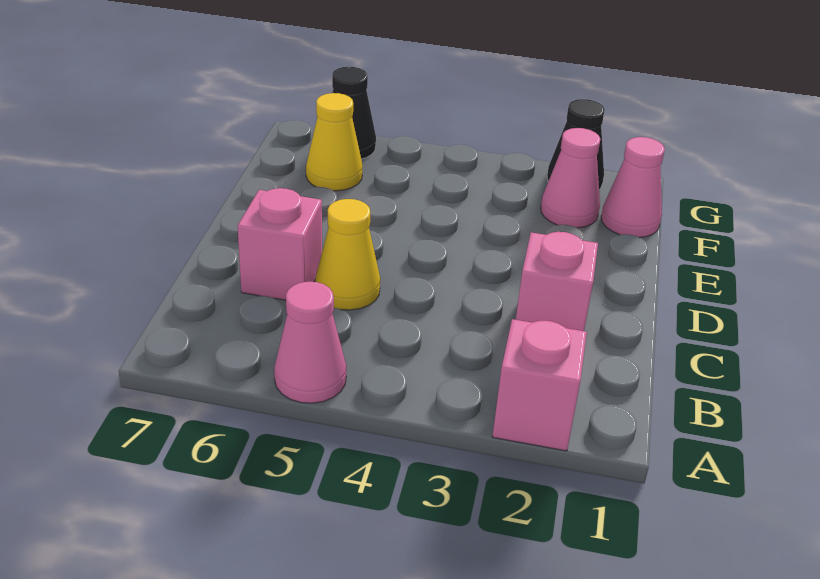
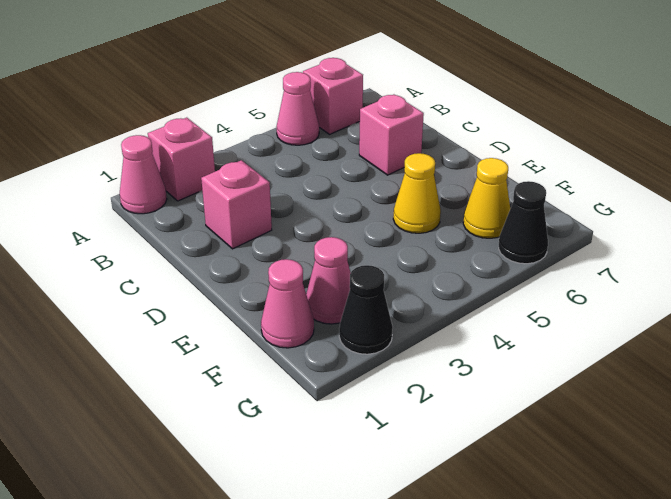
none -> pink 1x1 cone [120,135,167,214]
none -> pink 1x1 brick [303,58,363,134]
yellow 1x1 cone [315,199,380,310] -> yellow 1x1 cone moved to [393,153,441,233]

